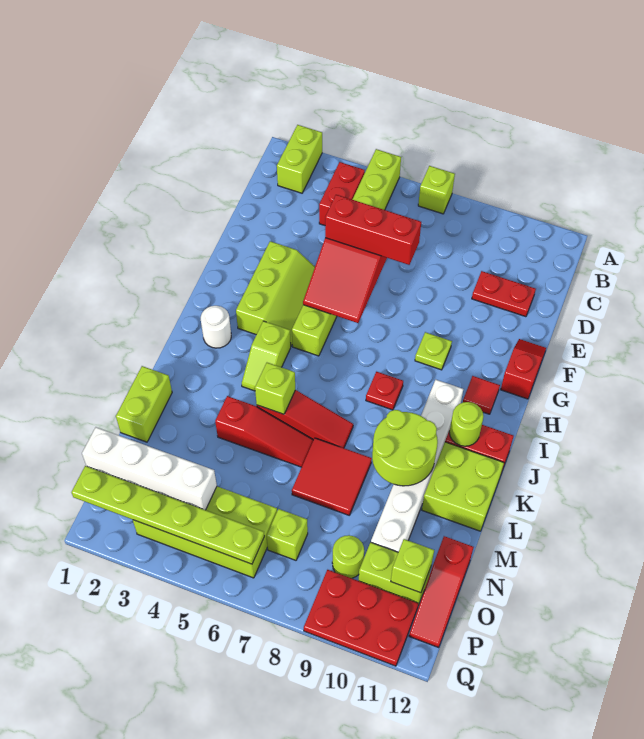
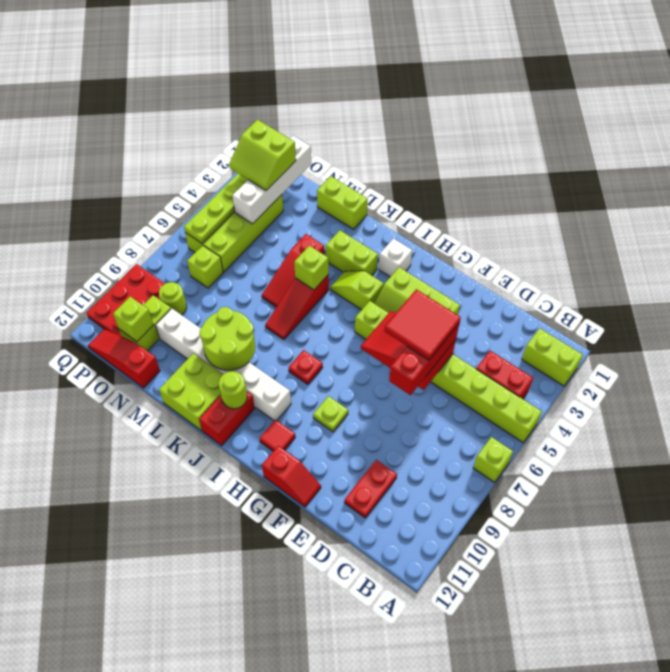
white 1x1 round brick [201,306,231,348] -> white 1x1 brick [379,239,412,277]
none -> lime 1x2 brick [326,230,378,275]
red 2x2 tile [292,438,372,515] -> red 2x2 tile moved to [385,289,461,360]
none -> lime 2x2 slope [229,120,296,190]

